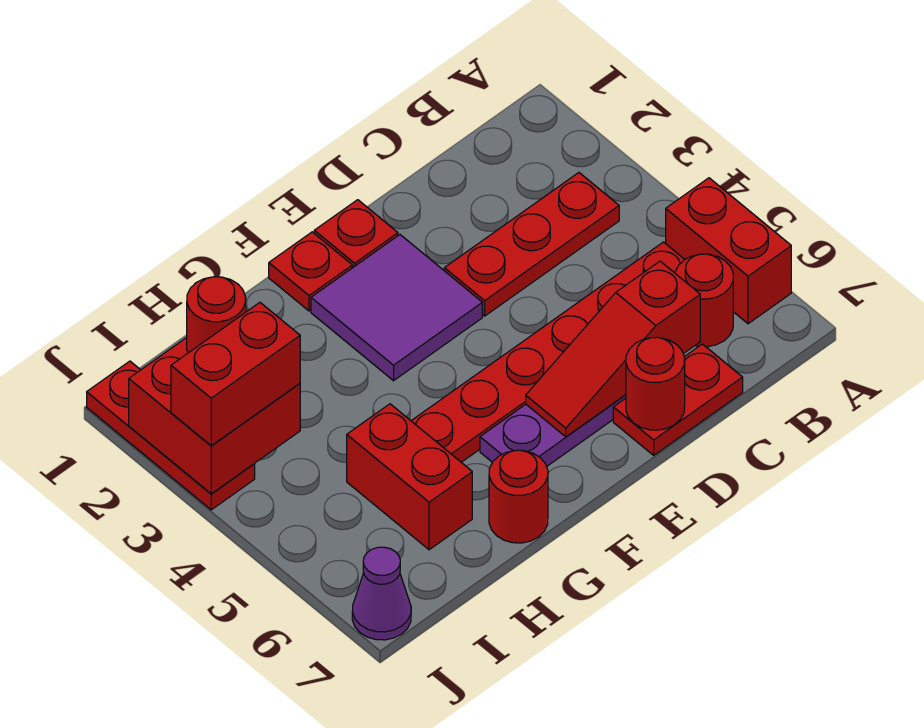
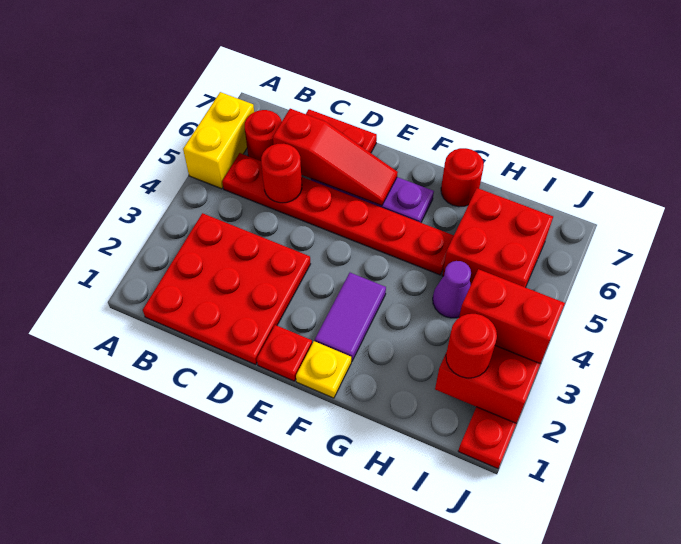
red 1x2 brick [666,178,791,324] -> yellow 1x2 brick [183,92,254,189]
red 1x3 plate [444,173,619,316] -> red 3x3 plate [143,213,310,365]
red 1x1 round brick [626,337,685,430] -> red 1x1 round brick moved to [261,144,302,203]
purple 2x2 tile [311,235,482,381] -> purple 1x2 tile [315,273,386,362]
red 1x1 plate [269,232,352,311] -> yellow 1x1 plate [296,341,351,398]
red 1x2 brick [347,404,472,550] -> red 2x2 brick [442,188,553,287]
purple 1x1 cone [352,547,411,640] -> purple 1x1 cone moved to [433,261,471,318]

